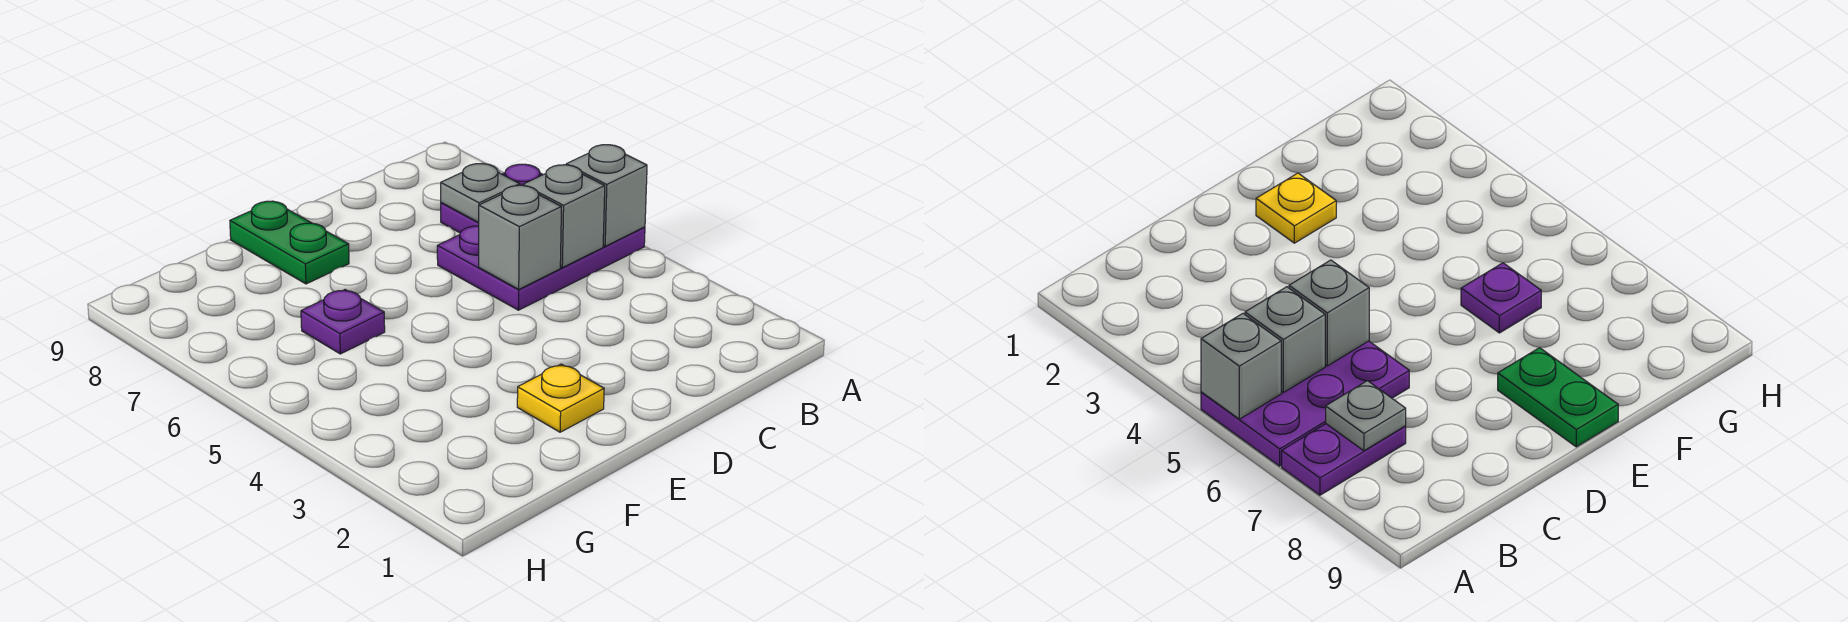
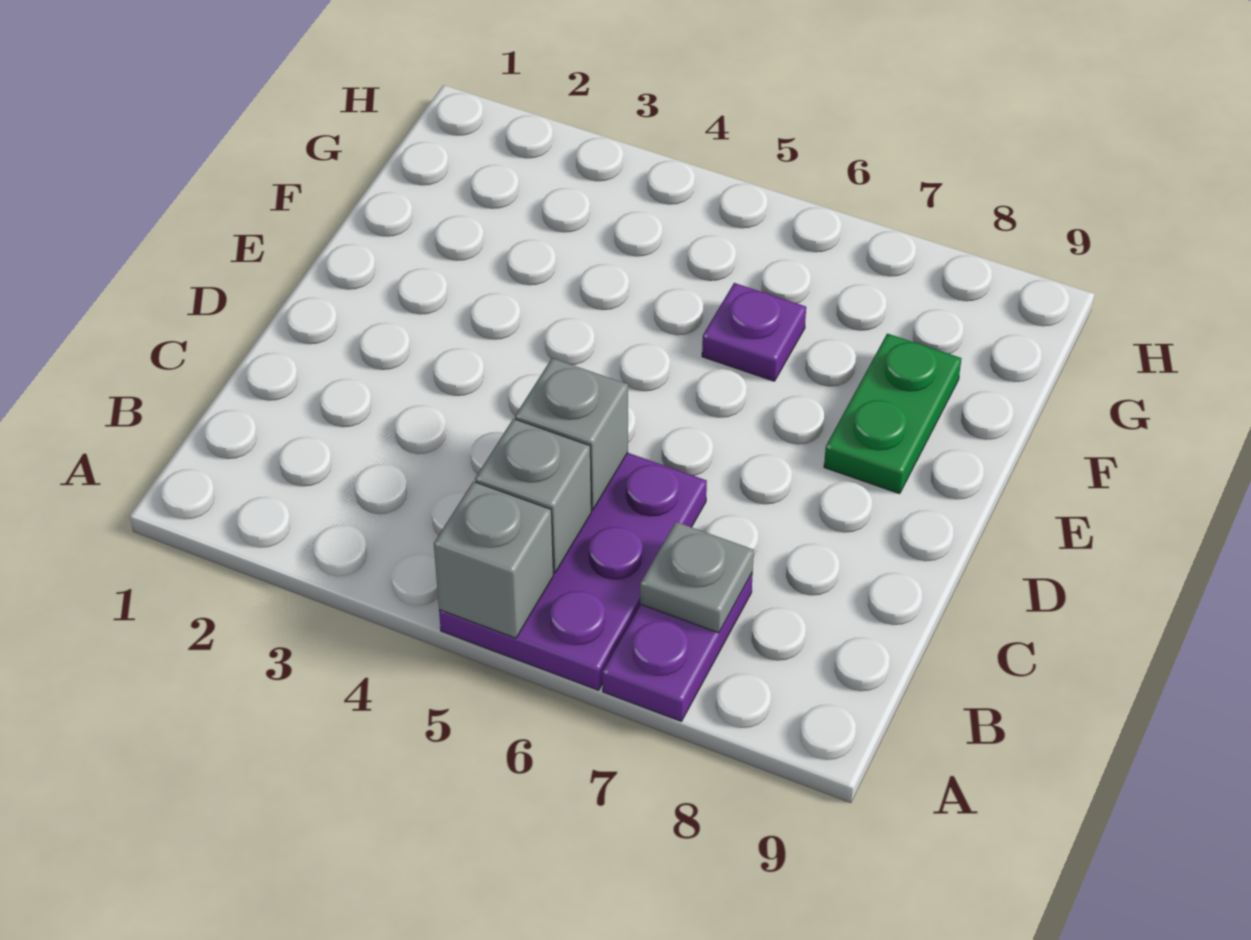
yellow 1x1 plate [517,364,604,432] -> none
green 1x2 plate [230,201,349,284] -> green 1x2 plate turned to [824,334,961,494]

